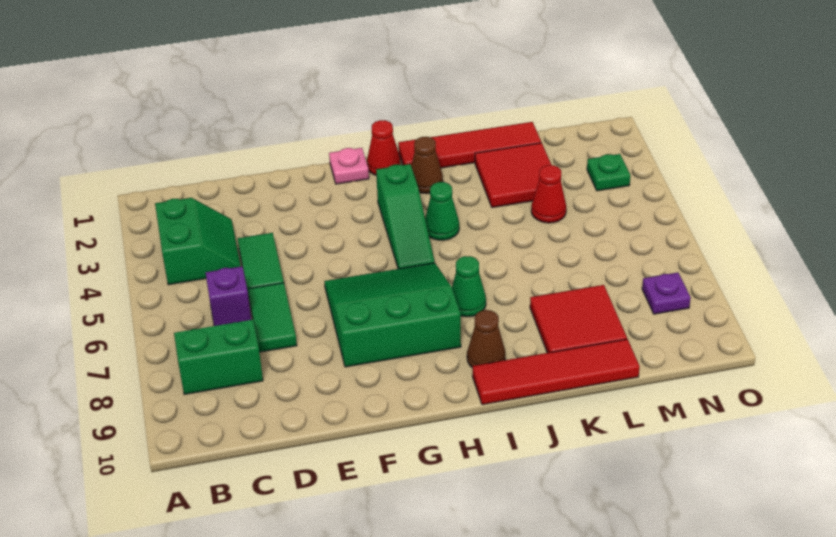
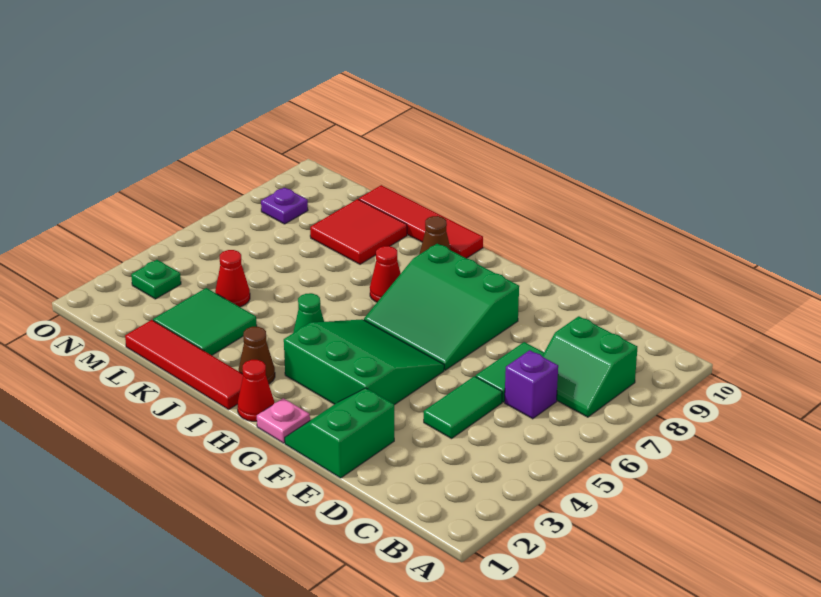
green 2x2 slope [155,198,241,285] -> green 2x2 slope moved to [285,388,394,478]
green 1x3 slope [376,164,435,269] -> green 3x3 slope [284,319,444,405]
green 1x1 cone [452,256,486,317] -> red 1x1 cone [370,246,401,302]
red 2x2 tile [475,143,551,208] -> green 2x2 tile [153,288,257,355]

